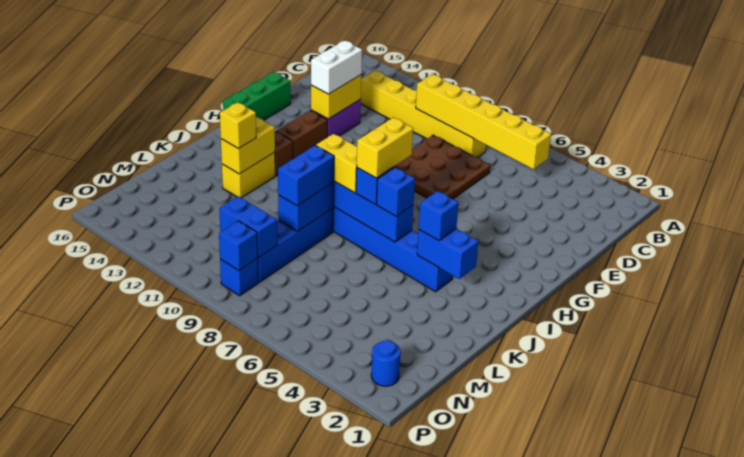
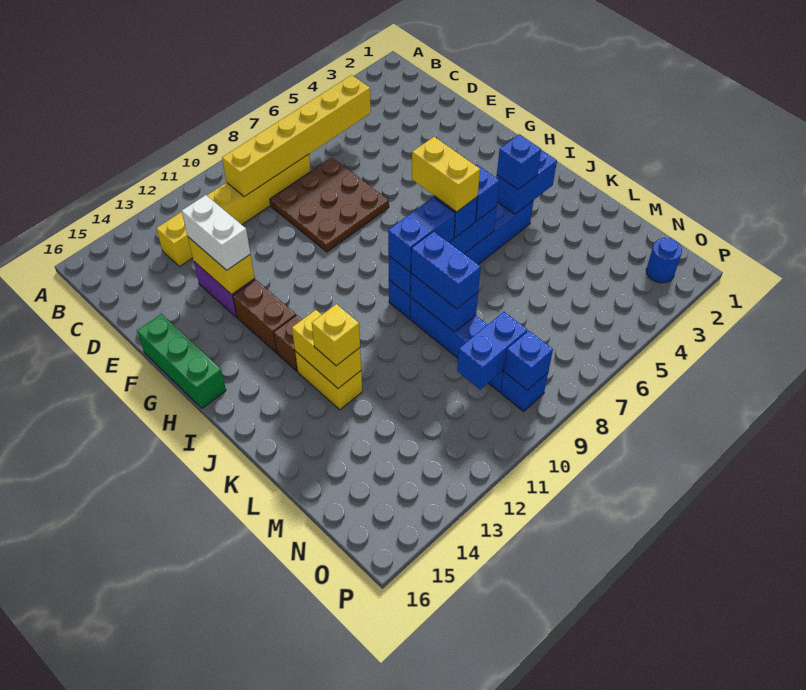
yellow 1x2 brick [316,134,357,193] -> blue 1x2 brick [388,197,455,272]

